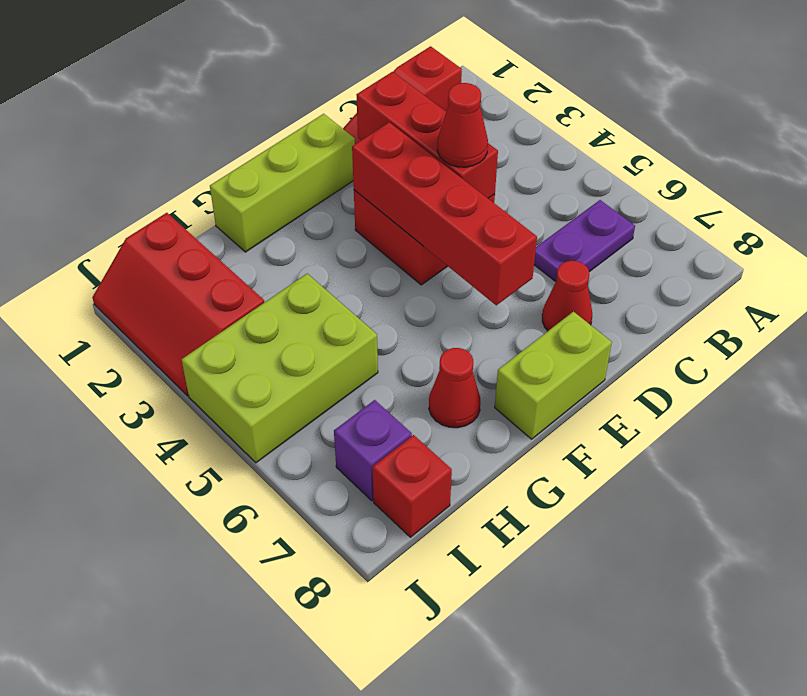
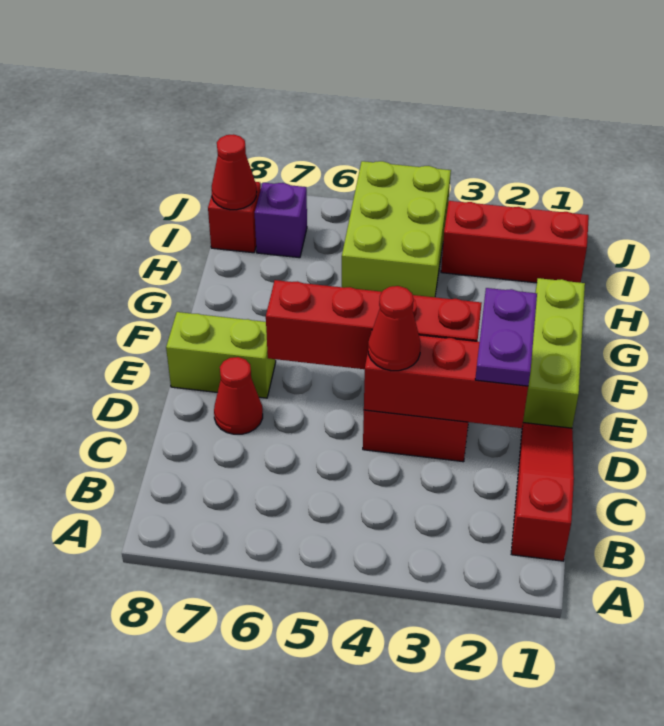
purple 1x2 plate [534,200,635,282] -> purple 1x2 plate moved to [475,288,537,386]
lime 1x2 brick [495,312,612,439] -> lime 1x2 brick turned to [166,312,276,398]
red 1x1 cone [429,348,480,428] -> red 1x1 cone moved to [212,134,257,210]

